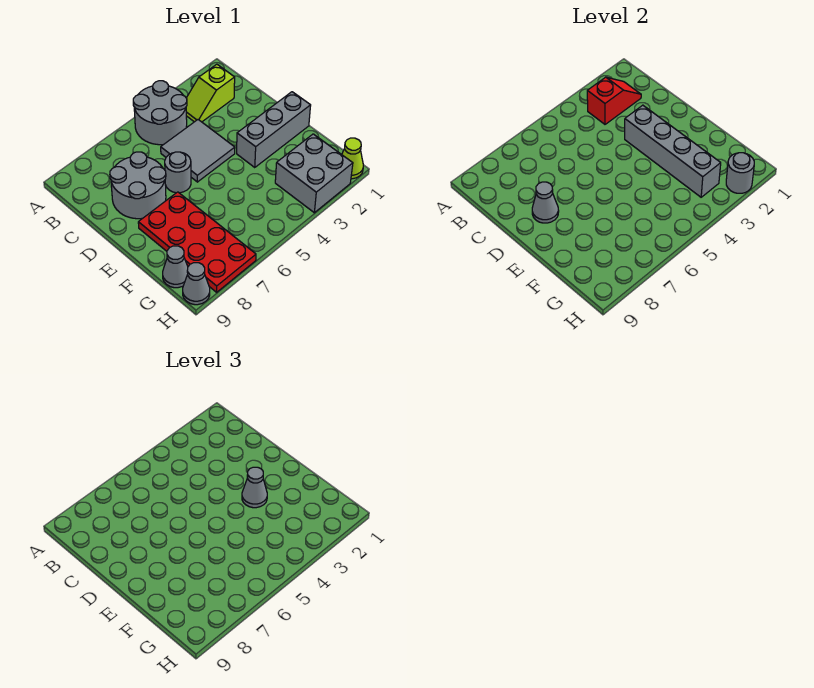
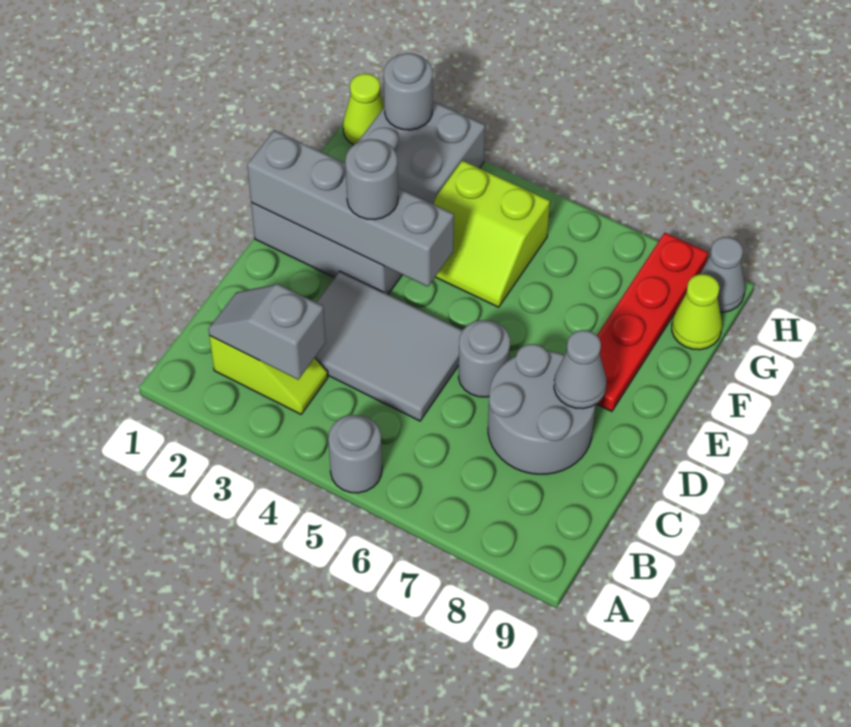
grey 2x2 round brick [133,81,187,145] -> grey 1x1 round brick [328,415,382,493]
red 1x2 slope [587,77,641,124] -> grey 1x2 slope [208,284,326,380]
grey 2x2 tile [161,120,235,182] -> grey 2x3 tile [315,271,462,421]
grey 1x4 brick [625,105,721,197] -> grey 1x4 brick turned to [247,130,454,287]
grey 1x1 cone [242,467,267,508] -> grey 1x1 round brick [345,139,398,220]
red 2x4 plate [138,192,256,292] -> red 1x4 plate [597,233,708,411]
none -> lime 2x2 slope [434,160,550,307]
grey 1x1 cone [163,246,188,288] -> lime 1x1 cone [672,274,722,350]

